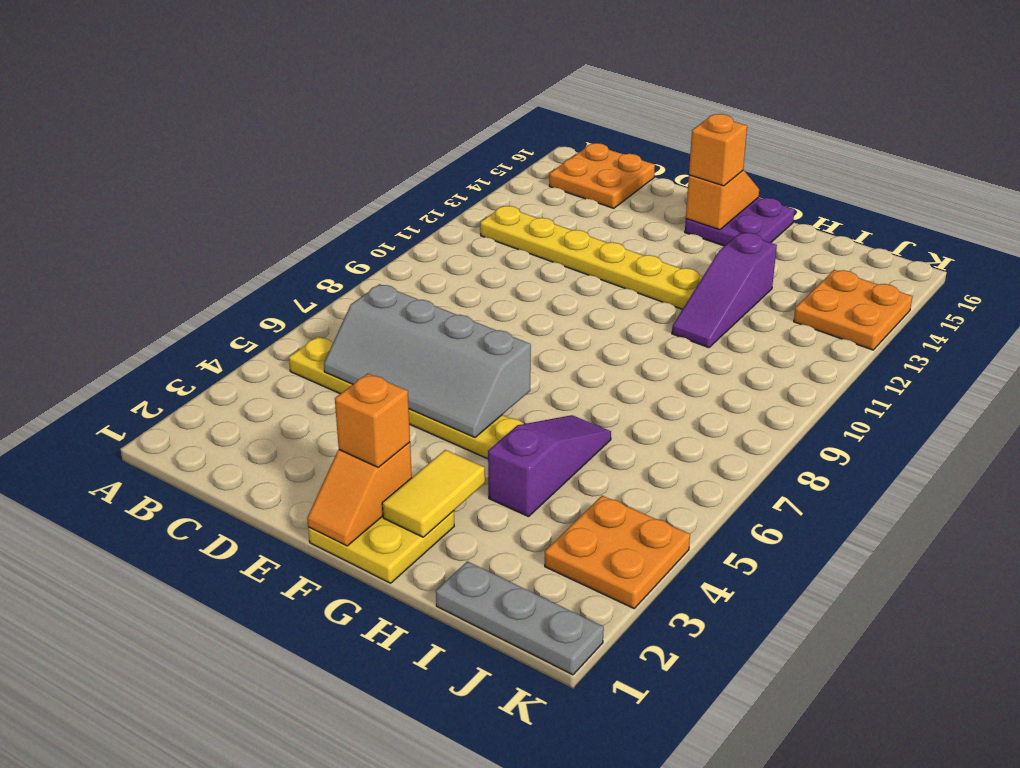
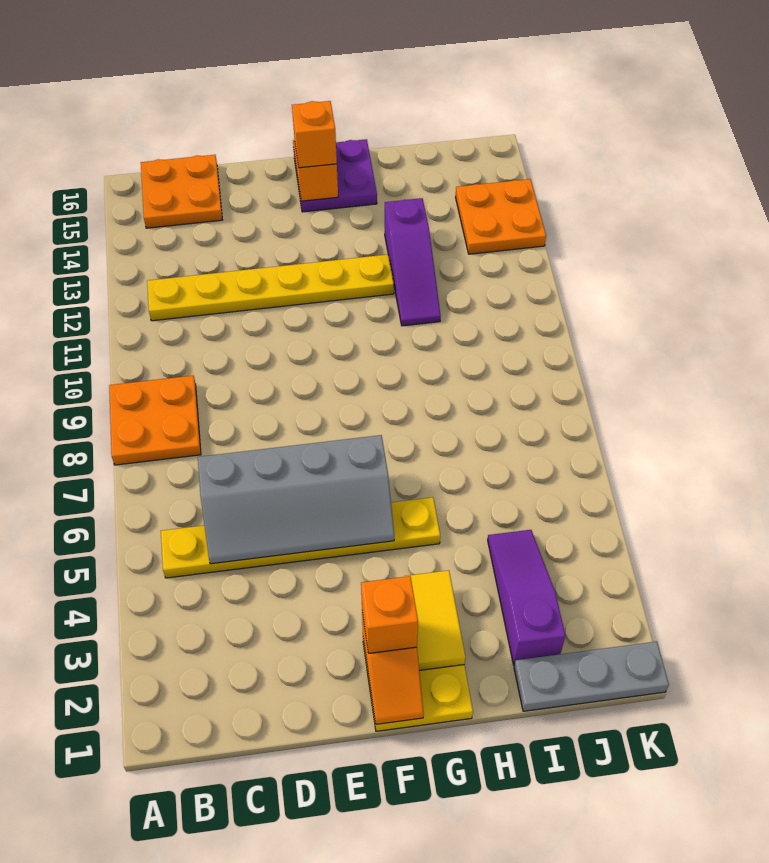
purple 1x3 slope [488,415,611,517] -> purple 1x3 slope moved to [488,530,565,665]
orange 2x2 plate [545,496,690,608] -> orange 2x2 plate moved to [109,376,201,465]

